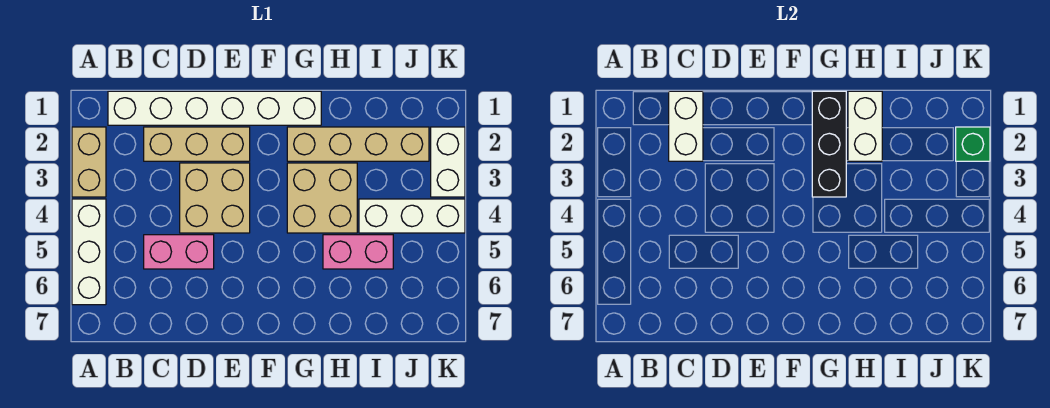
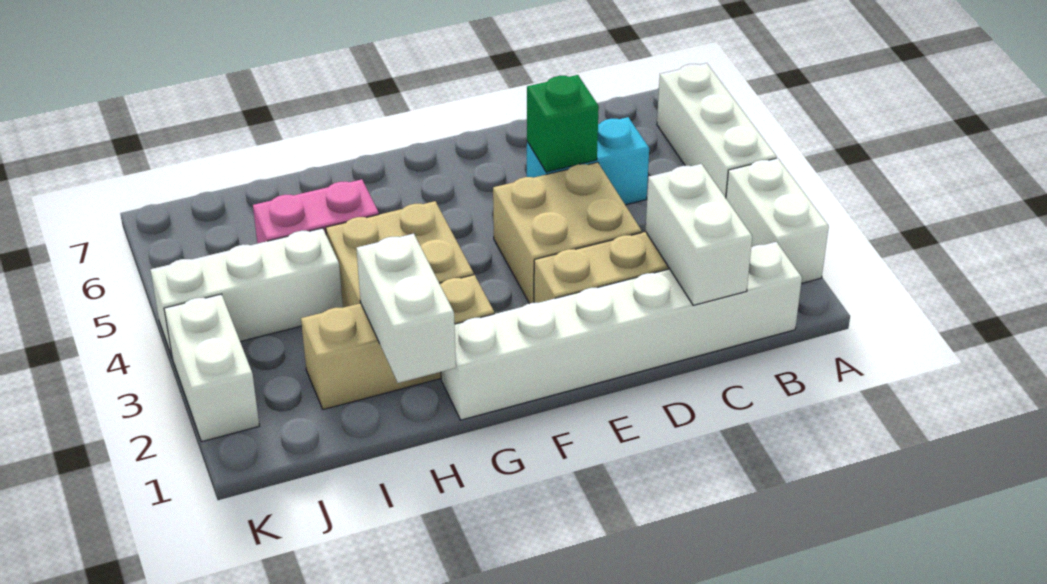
tan 1x2 brick [72,127,106,197] -> white 1x2 brick [726,158,829,283]
pink 1x2 brick [144,235,214,269] -> cyan 1x2 brick [527,117,649,205]
black 1x3 brick [812,91,846,197] -> none
tan 1x4 brick [287,127,429,161] -> tan 1x3 brick [301,275,494,410]
green 1x1 brick [956,127,990,161] -> green 1x1 brick moved to [527,75,599,172]

